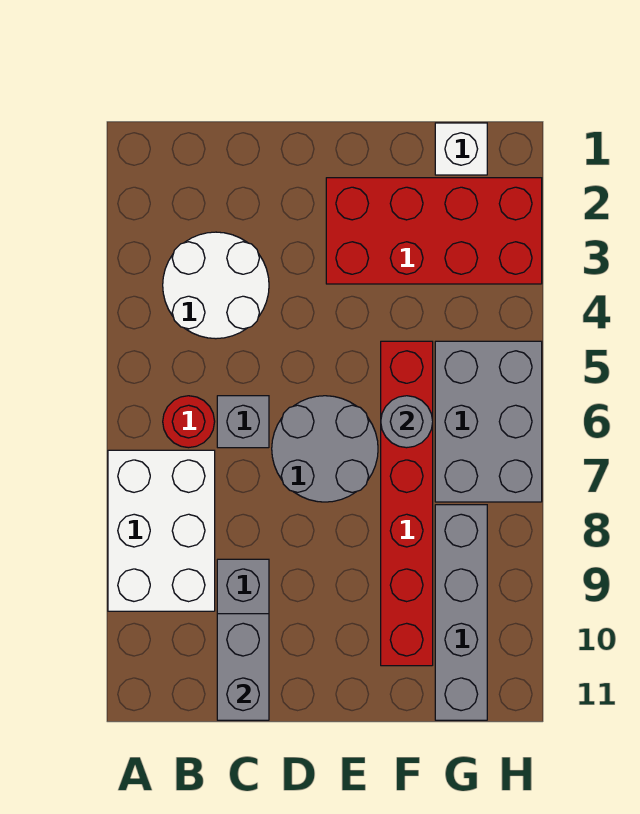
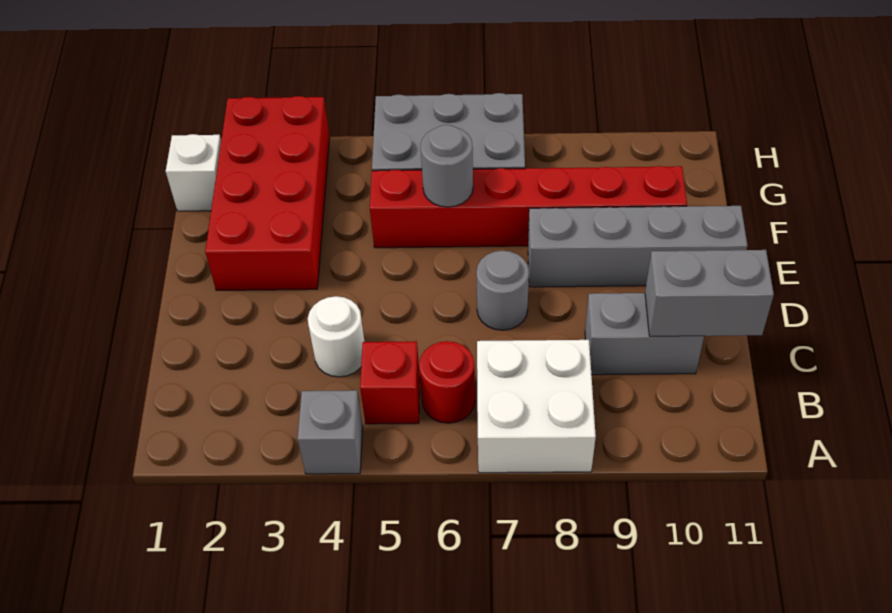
white 2x3 brick [108,450,215,611] -> white 2x2 brick [477,340,596,473]
white 2x2 round brick [163,232,269,339] -> white 1x1 round brick [308,296,364,377]
none -> red 1x1 brick [360,341,420,424]
grey 1x1 brick [217,396,269,448] -> grey 1x1 brick moved to [298,390,363,474]
grey 2x2 round brick [272,396,378,502] -> grey 1x1 round brick [476,251,529,330]
grey 1x4 brick [435,505,487,720] -> grey 1x4 brick moved to [528,206,748,287]

